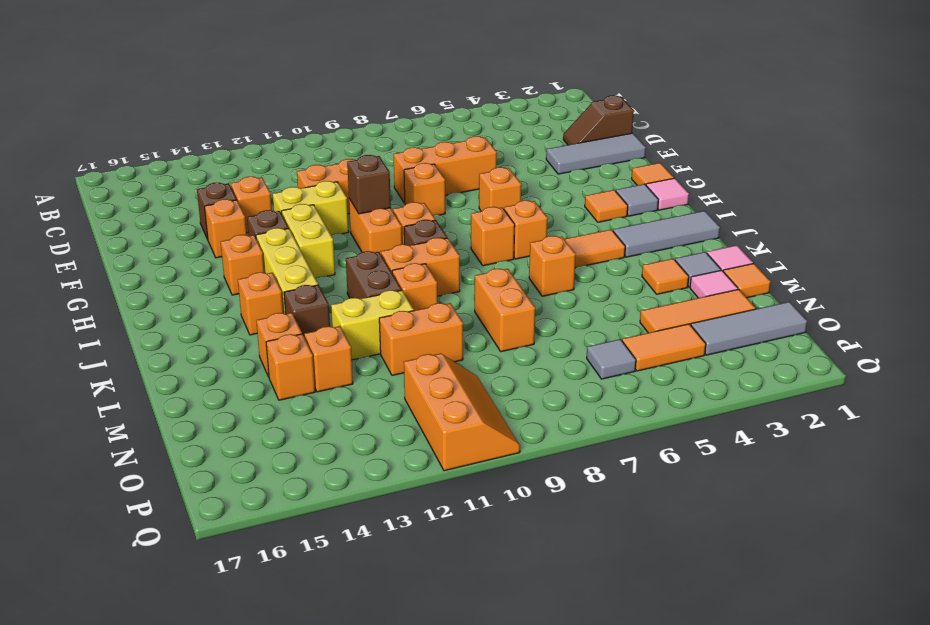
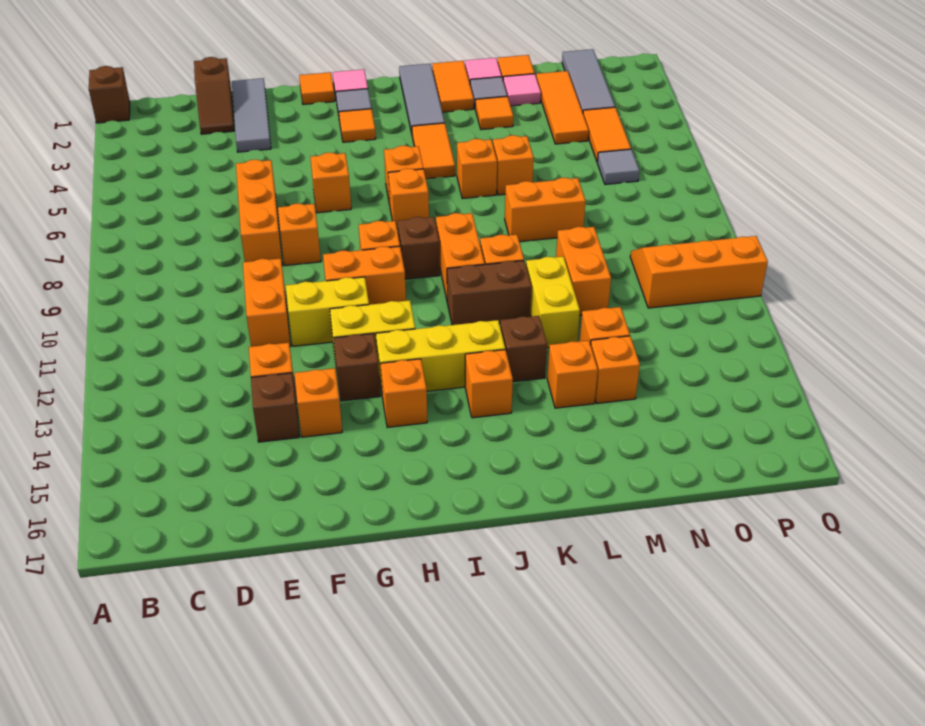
yellow 1x2 brick [273,181,349,235] -> yellow 1x2 brick turned to [286,277,369,346]
brown 1x1 brick [347,155,391,214] -> brown 1x1 brick moved to [89,66,130,123]
none -> orange 1x2 tile [432,61,474,112]
none -> orange 1x1 brick [493,135,534,195]

